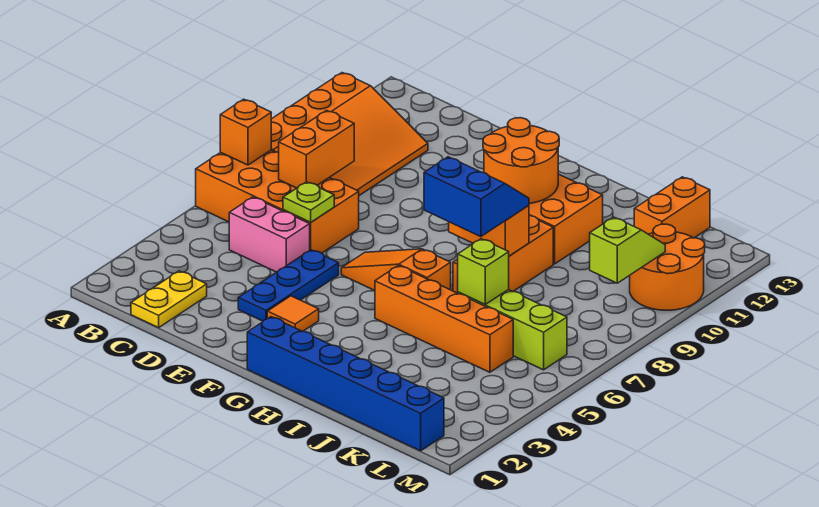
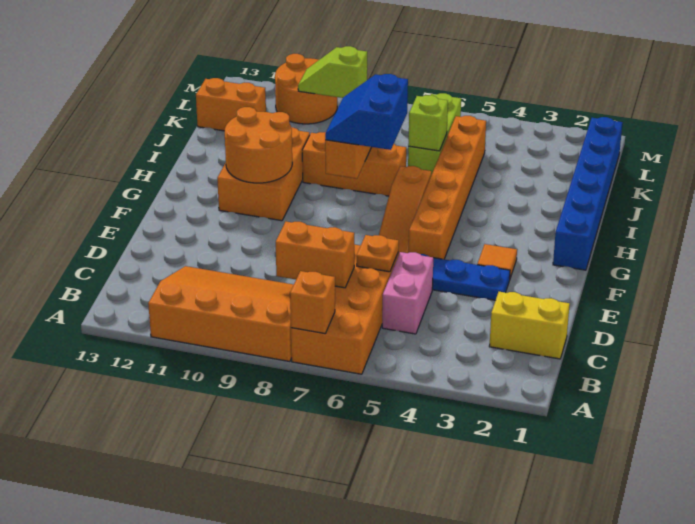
yellow 1x2 plate [131,271,207,328] -> yellow 1x2 brick [489,292,570,359]
lime 1x1 plate [283,182,334,222] -> orange 1x1 plate [357,235,399,272]
orange 1x4 brick [375,266,513,372] -> orange 1x6 brick [409,116,486,259]

